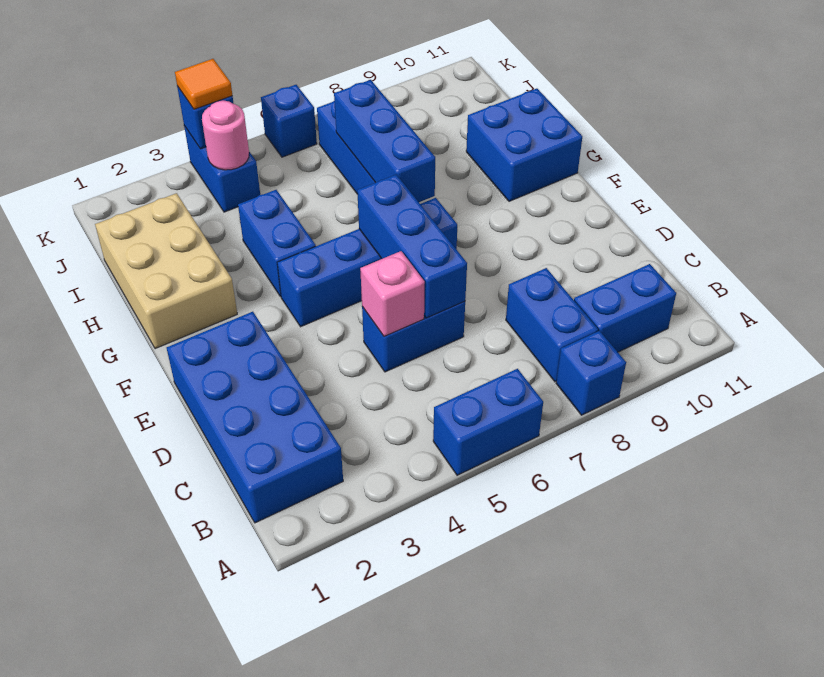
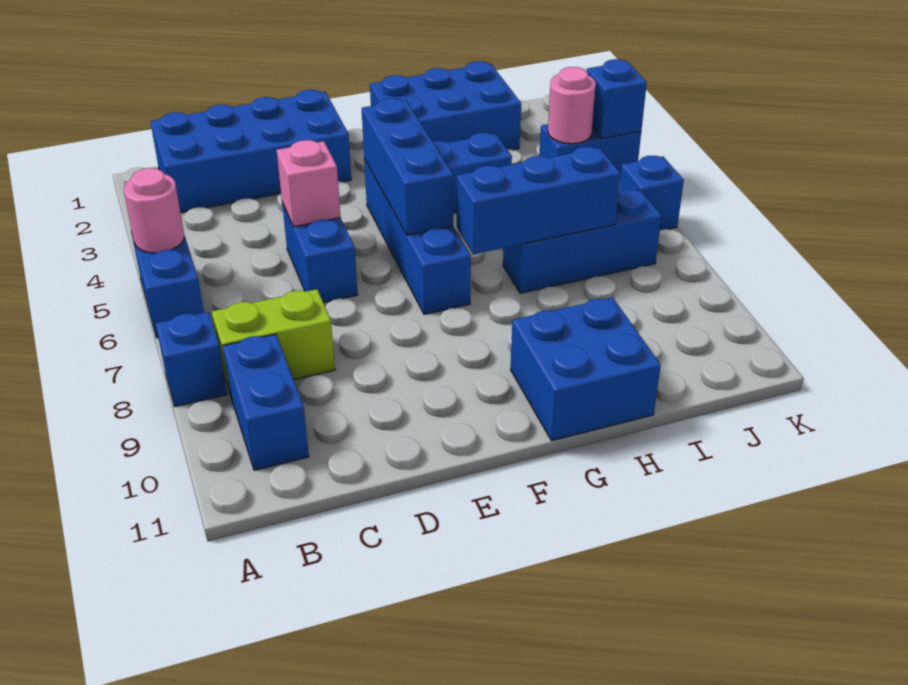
none -> pink 1x1 round brick [124,168,184,253]
blue 1x2 brick [506,268,598,382] -> lime 1x2 brick [212,289,335,392]
blue 1x3 brick [357,175,467,318] -> blue 1x3 brick turned to [362,98,453,235]
tan 2x3 brick [95,193,237,349] -> blue 2x3 brick [370,61,521,150]
orange 1x1 tile [175,59,232,109] -> none

